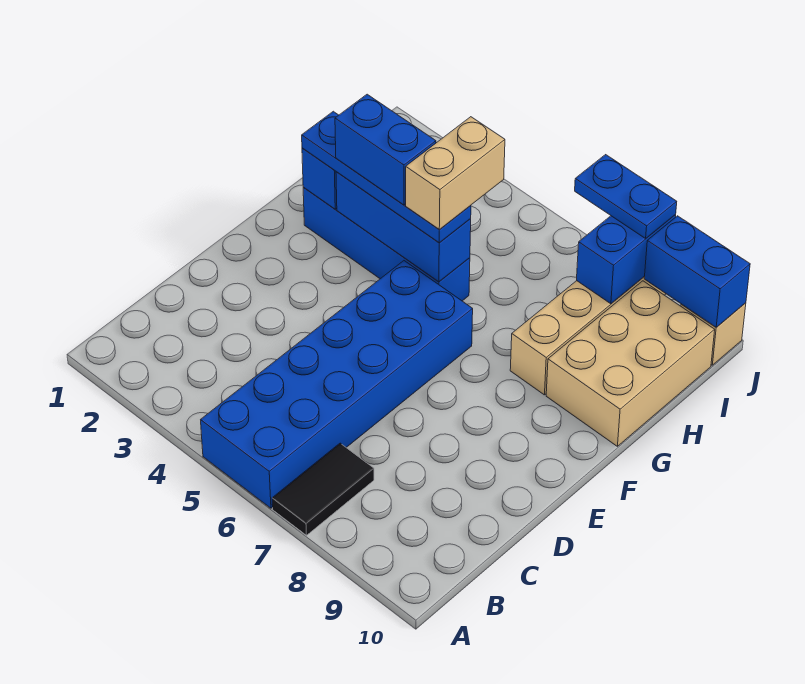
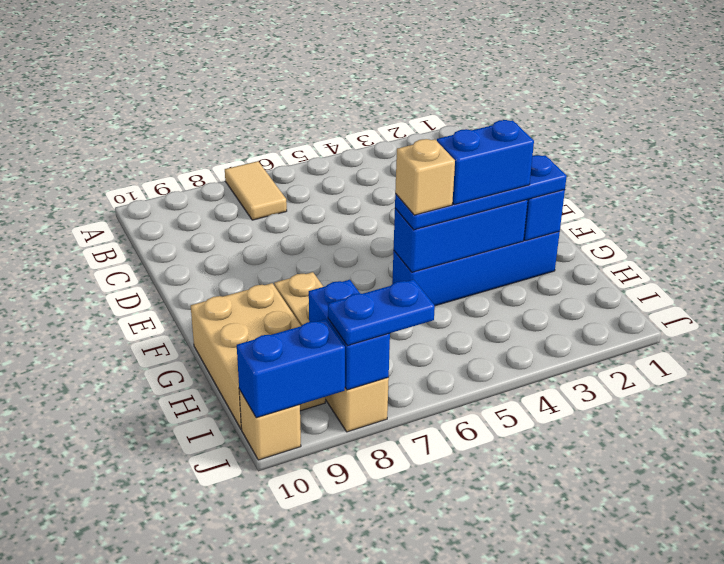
blue 2x6 brick [201,261,473,508] -> none
black 1x2 tile [272,443,374,535] -> tan 1x2 tile [225,161,287,220]
tan 1x2 brick [406,117,505,230] -> tan 1x1 brick [395,139,455,215]

